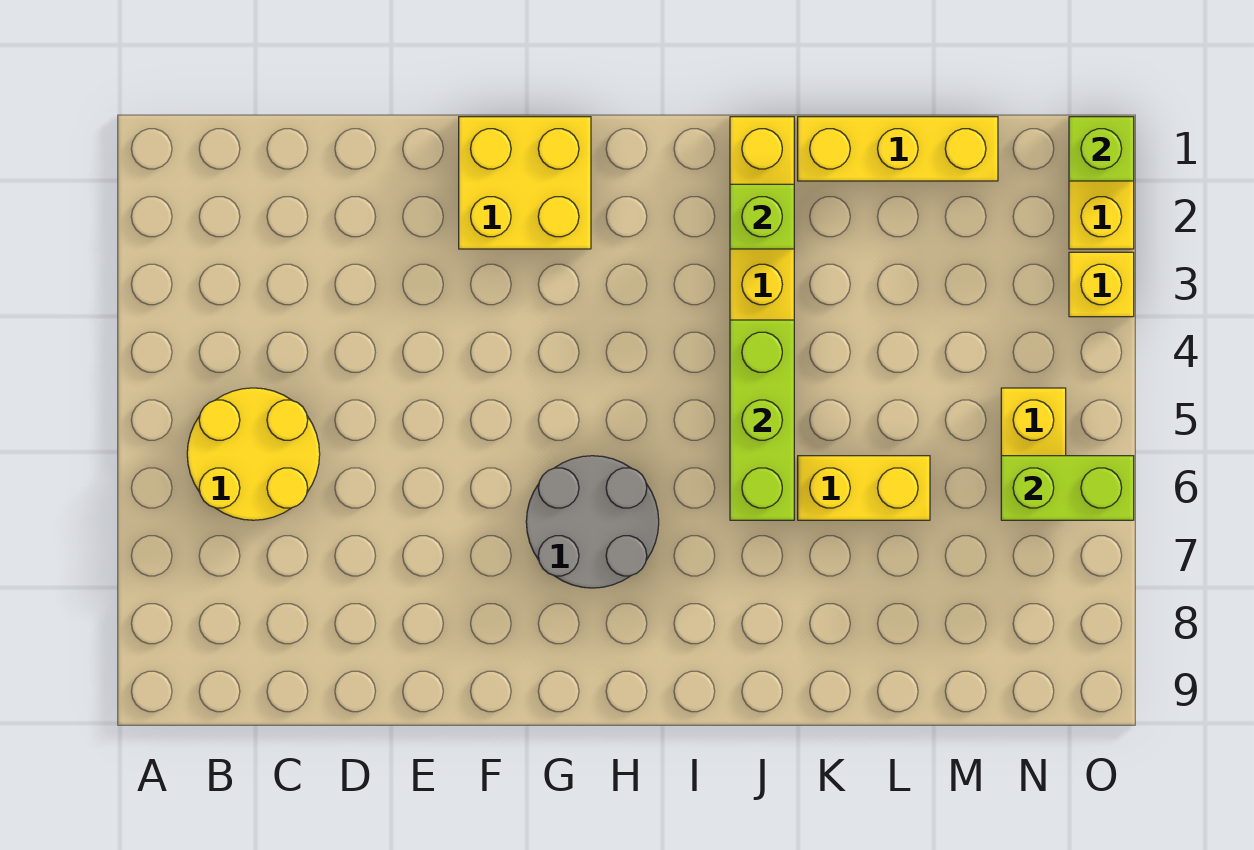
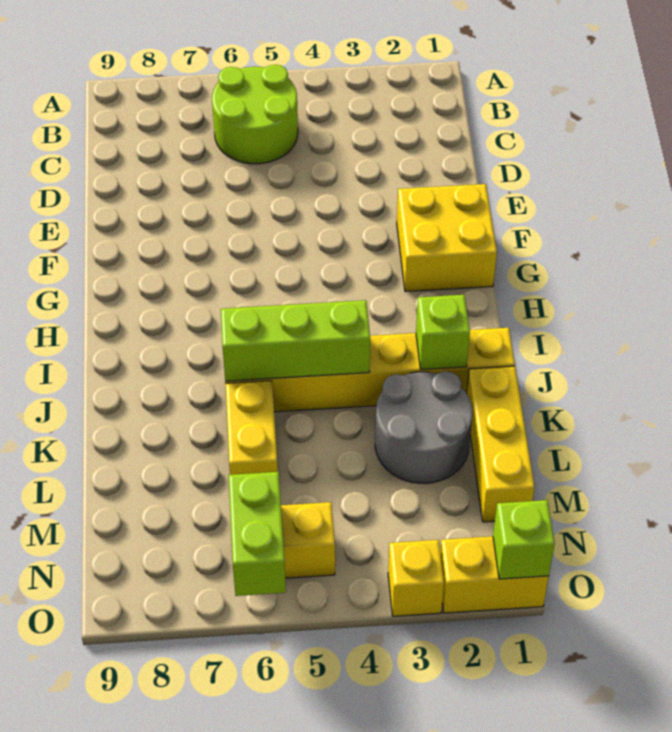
yellow 2x2 round brick [187,388,320,520] -> lime 2x2 round brick [212,65,298,164]
grey 2x2 round brick [526,456,659,588] -> grey 2x2 round brick moved to [375,371,473,483]

